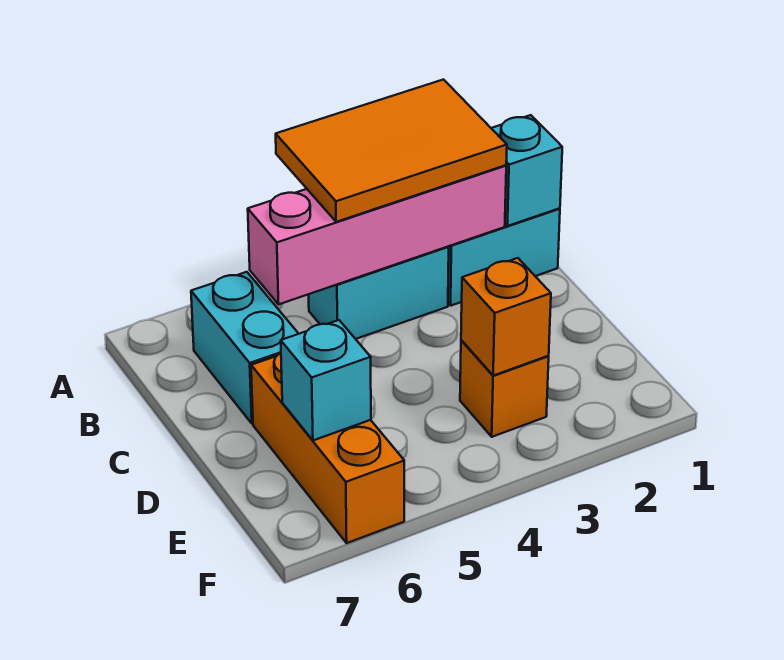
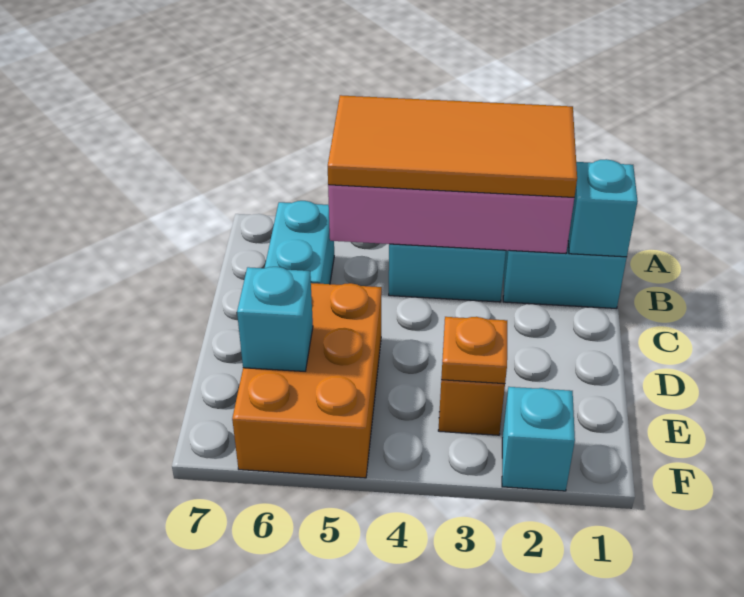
orange 2x3 tile [276,80,507,222] -> orange 2x4 tile [328,95,577,197]
orange 1x3 brick [251,353,404,543] -> orange 2x3 brick [232,283,382,478]
orange 1x1 brick [461,258,551,375] -> orange 1x1 plate [441,317,507,384]
none -> cyan 1x1 brick [502,387,575,491]

